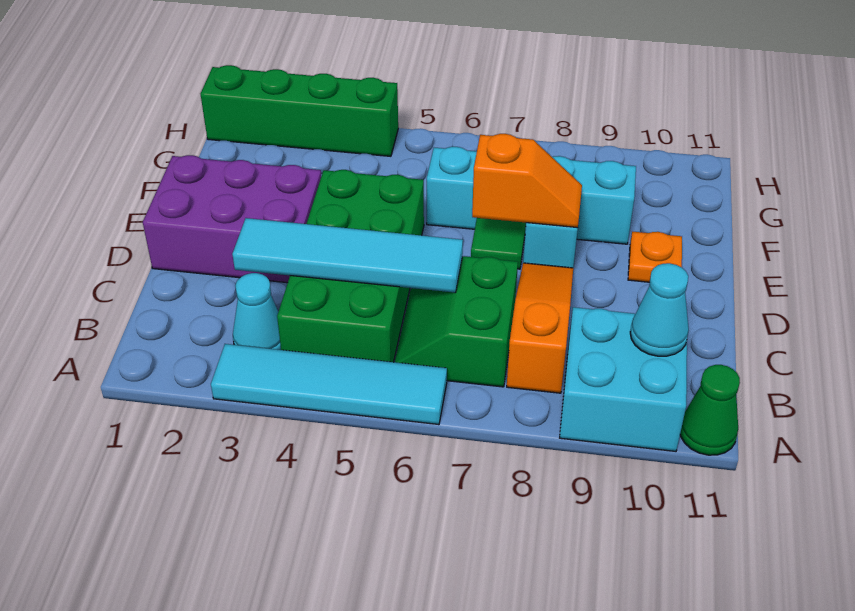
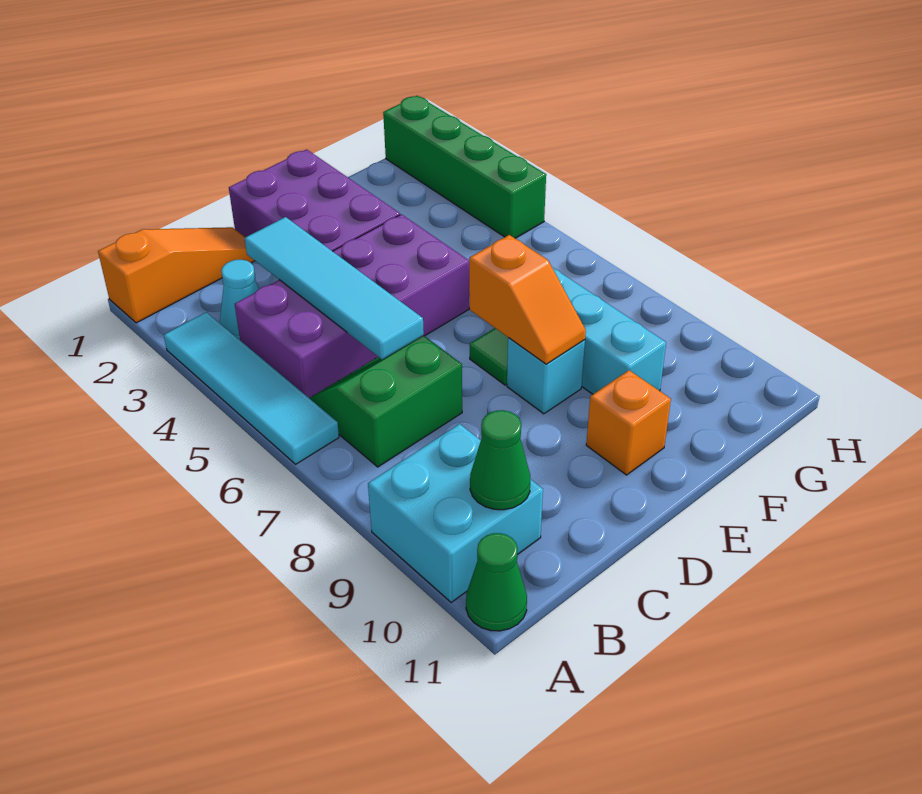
green 2x4 brick [277,170,424,362] -> purple 2x4 brick [235,214,469,398]
orange 1x3 slope [507,263,573,393] -> orange 1x3 slope moved to [98,227,255,323]
cyan 1x1 cone [630,263,689,356] -> green 1x1 cone [470,410,530,510]
orange 1x1 plate [628,232,682,282] -> orange 1x1 brick [586,370,671,475]

